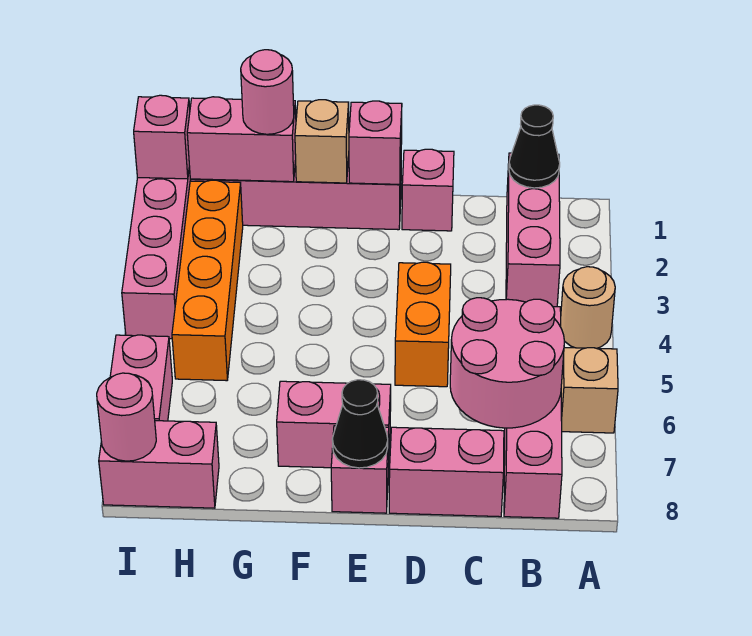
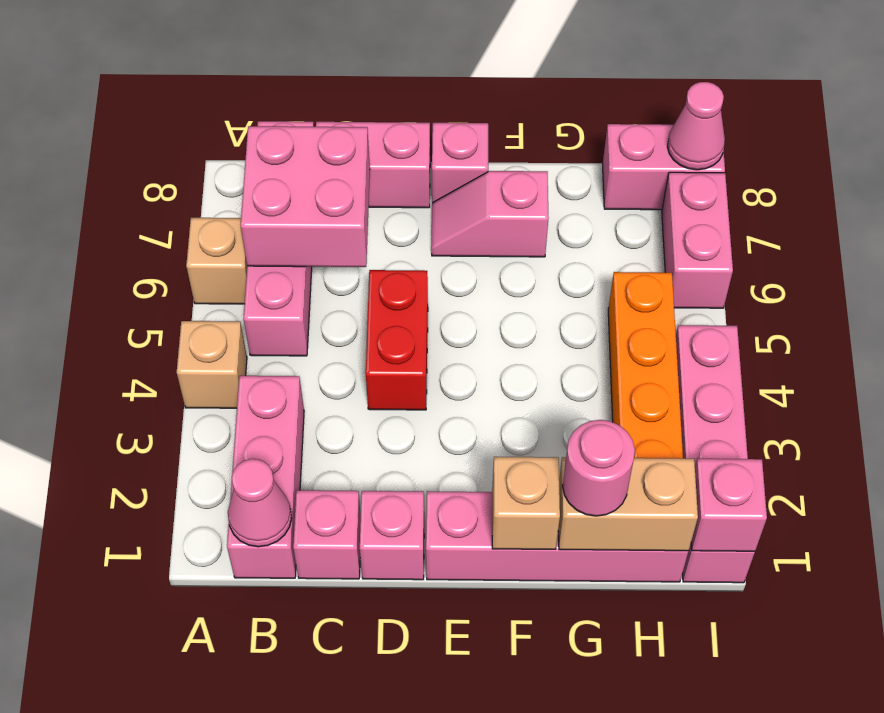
tan 1x1 round brick [561,267,615,348] -> tan 1x1 brick [177,321,247,408]
black 1x1 cone [509,105,560,188] -> pink 1x1 cone [228,459,292,547]
pink 2x2 round brick [450,298,564,428] -> pink 2x2 brick [241,126,370,267]
orange 1x2 brick [395,262,451,387] -> red 1x2 brick [366,270,428,410]
pink 1x1 brick [349,101,402,184] -> pink 1x1 brick moved to [293,490,361,579]
pink 1x2 brick [277,381,391,469] -> pink 1x2 slope [431,171,549,257]
black 1x1 cone [332,380,388,468] -> none
pink 1x2 brick [187,97,296,182] -> tan 1x2 brick [558,457,698,551]
pink 1x1 round brick [97,373,156,461] -> pink 1x1 cone [667,82,725,170]

